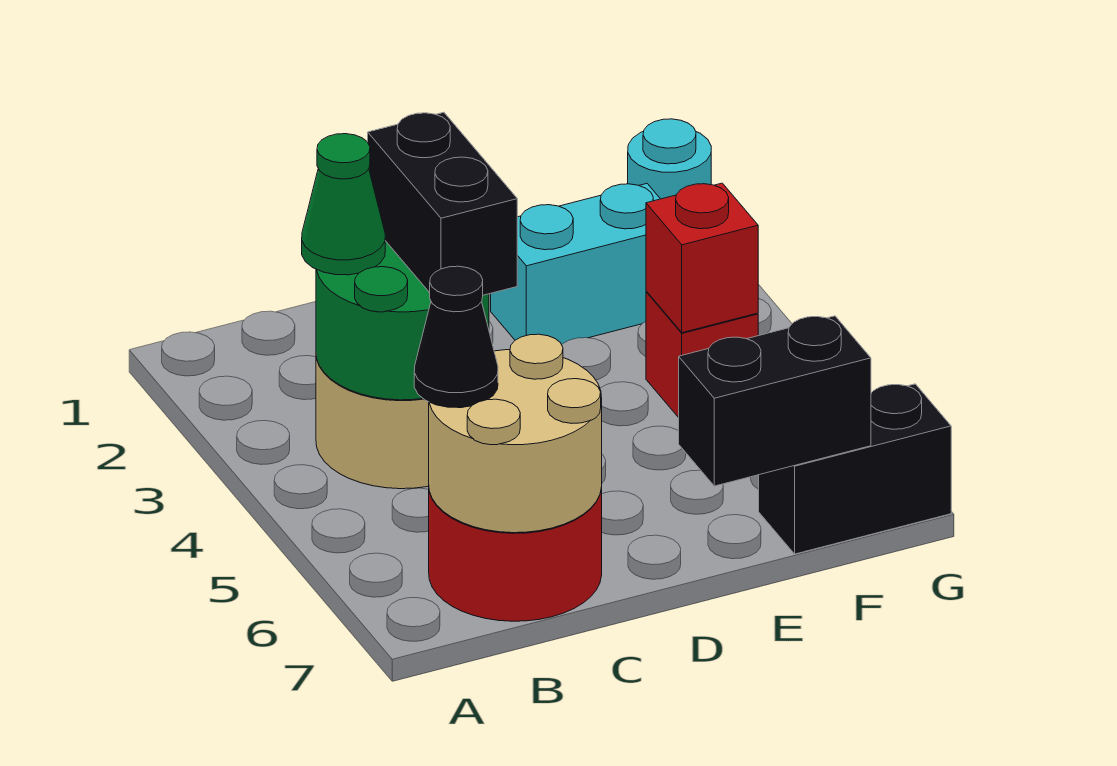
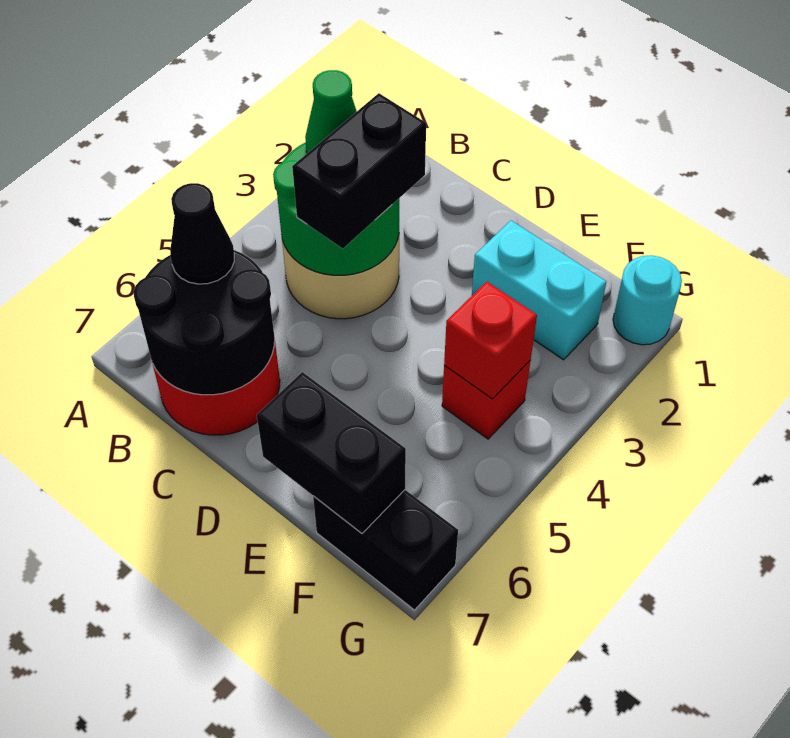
tan 2x2 round brick [429,334,602,533] -> black 2x2 round brick [134,250,275,395]

